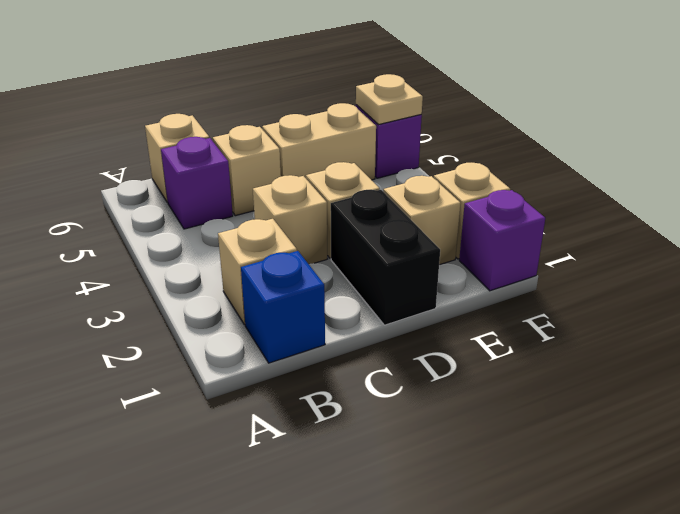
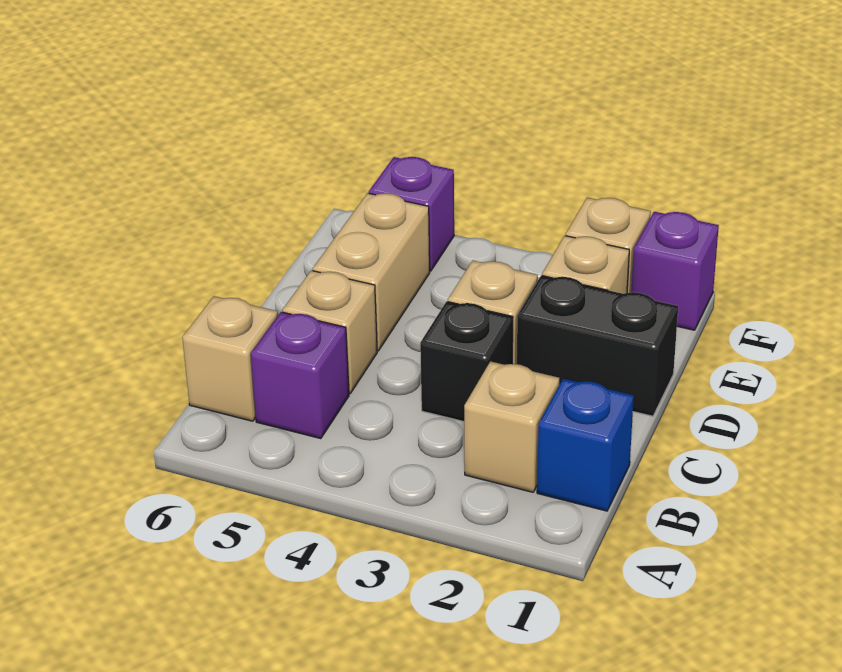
tan 1x1 brick [253,175,327,264] -> black 1x1 brick [420,301,513,422]
tan 1x1 plate [356,74,423,125] -> none

